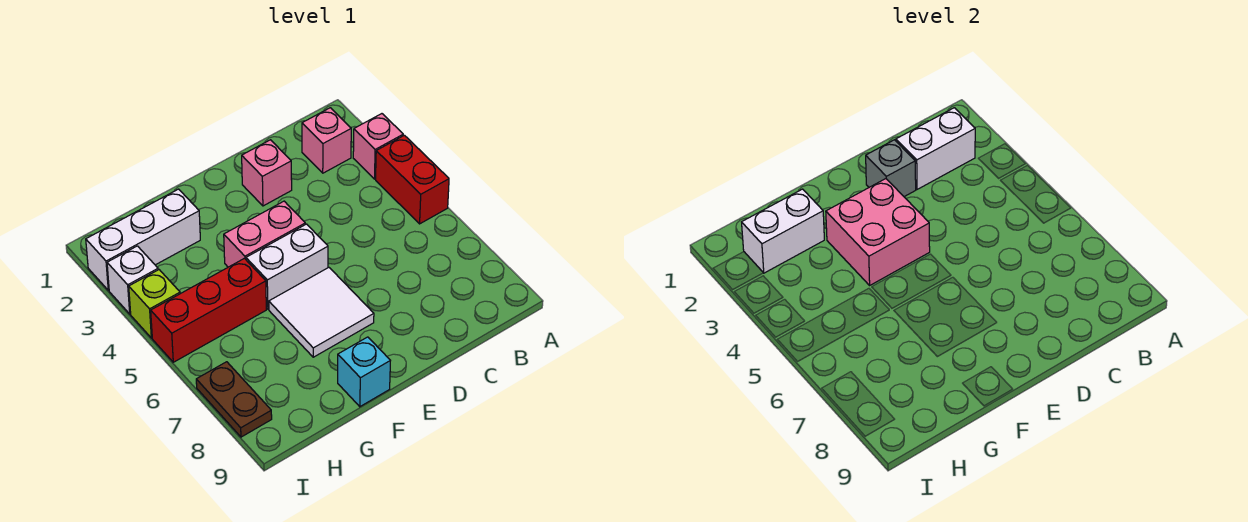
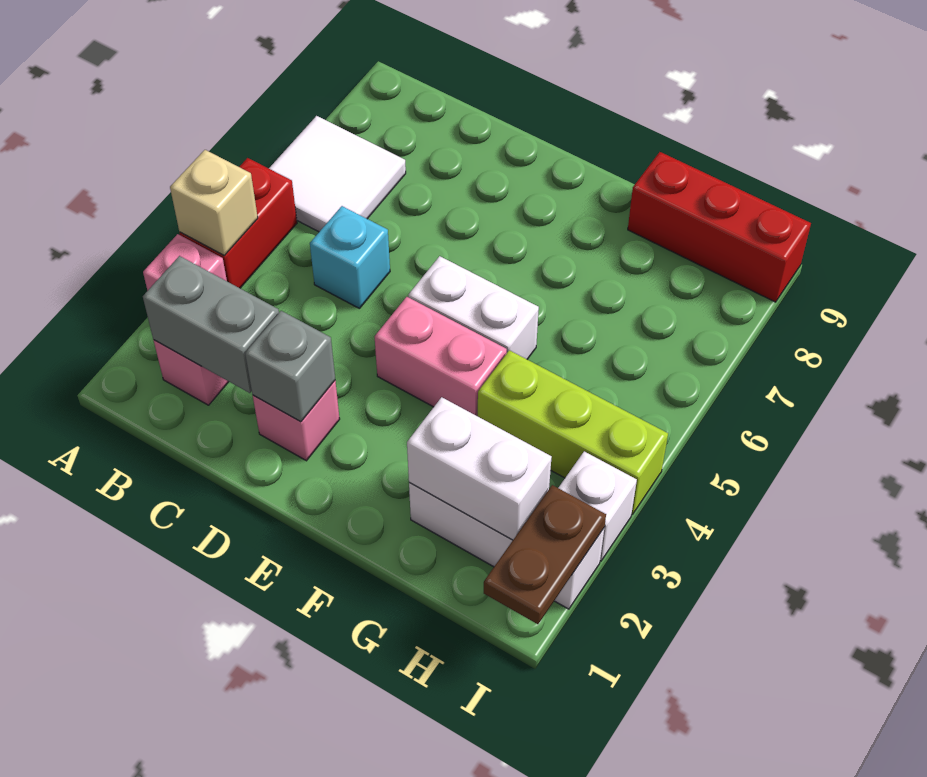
none -> tan 1x1 brick [170,150,258,256]
white 1x2 brick [896,108,975,189] -> grey 1x2 brick [143,256,279,393]
pink 2x2 brick [826,179,930,285] -> none
white 2x2 tile [269,268,374,357] -> white 2x2 tile moved to [269,116,406,232]
cyan 1x1 brick [338,337,390,407] -> cyan 1x1 brick moved to [310,206,390,308]
red 1x3 brick [151,258,266,362] -> red 1x3 brick moved to [628,152,811,302]
lime 1x1 brick [129,270,180,338] -> lime 1x3 brick [478,350,668,514]
brown 1x2 plate [196,362,272,437] -> brown 1x2 plate moved to [484,485,606,624]

